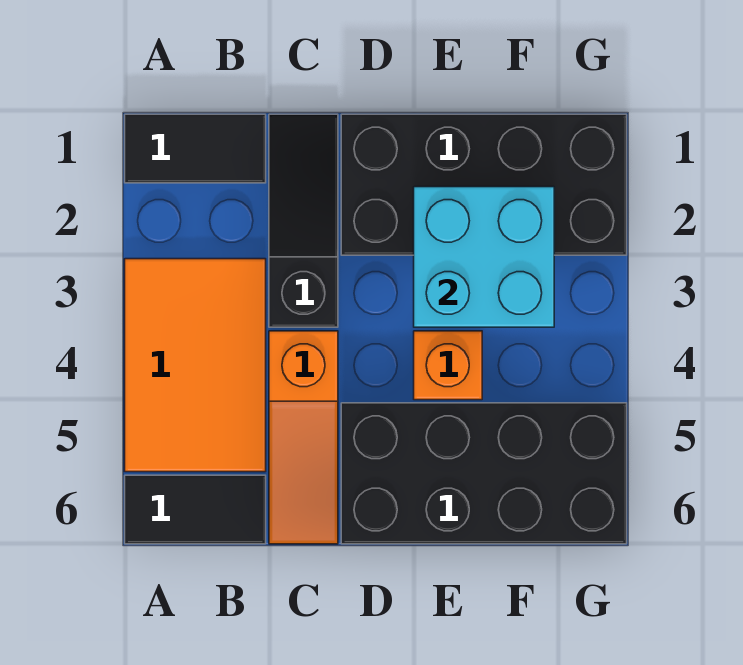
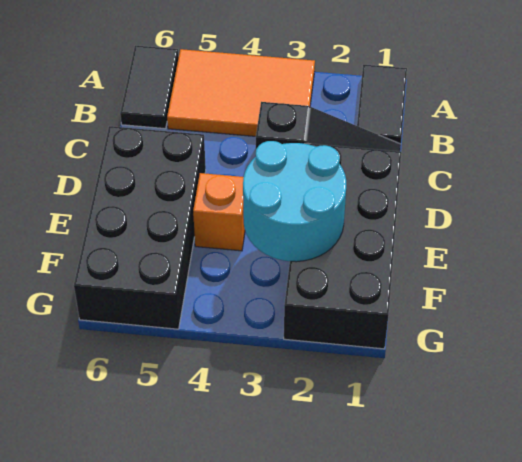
orange 1x3 slope [269,331,338,544] -> none
cyan 2x2 brick [414,187,554,327] -> cyan 2x2 round brick [243,141,346,262]

